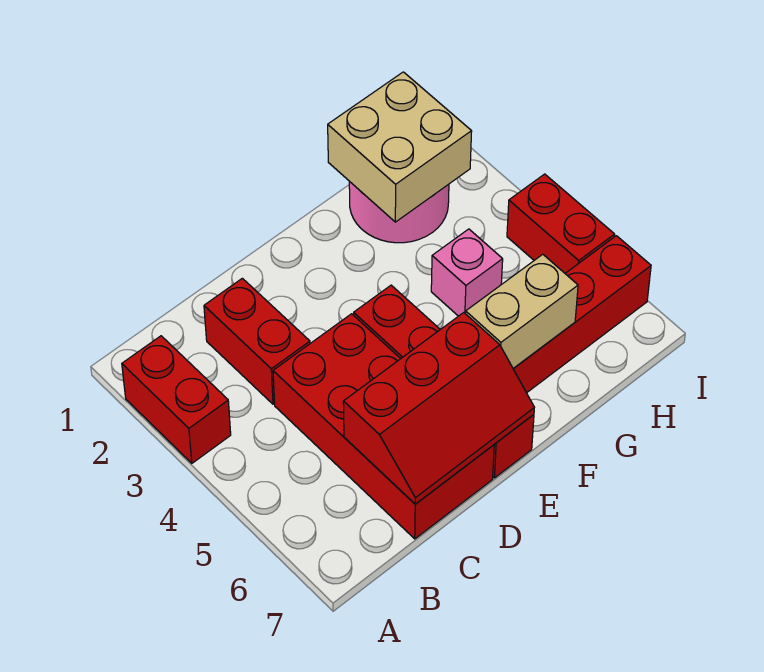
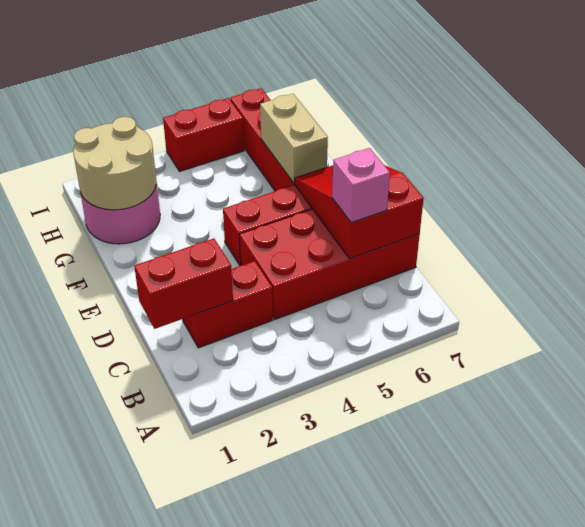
red 1x2 brick [122,336,231,463] -> red 1x2 brick moved to [134,238,233,329]
red 2x3 slope [343,313,534,504] -> red 2x3 slope turned to [295,165,424,259]
tan 2x2 brick [328,72,472,222] -> tan 2x2 round brick [73,117,156,210]
pink 1x1 brick [431,229,503,316] -> pink 1x1 brick moved to [332,148,390,223]

